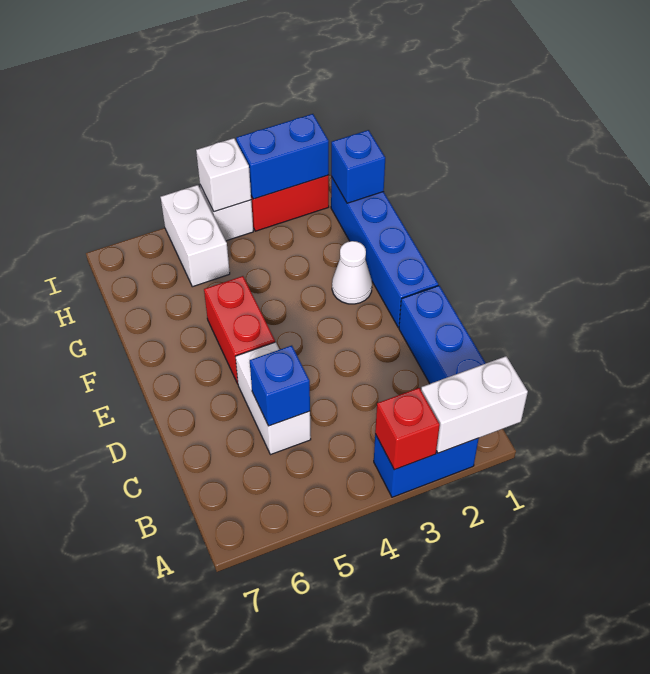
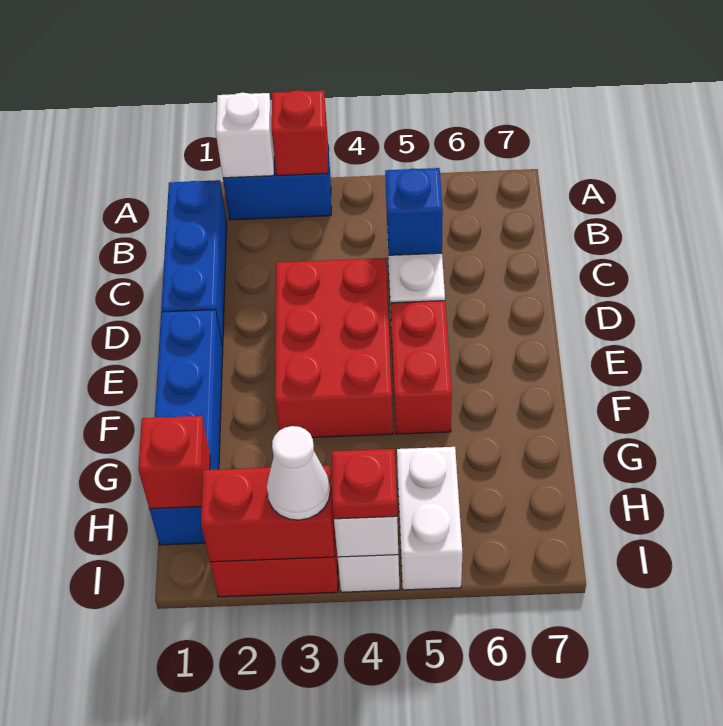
white 1x2 brick [421,356,528,453] -> white 1x1 brick [216,93,274,178]
none -> red 2x3 brick [275,258,393,437]
white 1x1 cone [332,241,372,304] -> white 1x1 cone moved to [267,426,330,520]
blue 1x1 brick [331,130,385,203] -> red 1x1 brick [138,416,210,509]
blue 1x2 brick [236,114,329,199] -> red 1x2 brick [201,465,334,562]
none -> red 1x1 plate [332,449,397,519]

